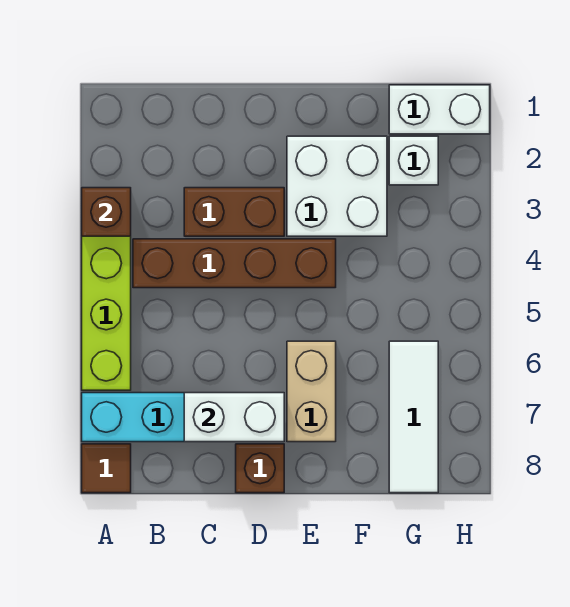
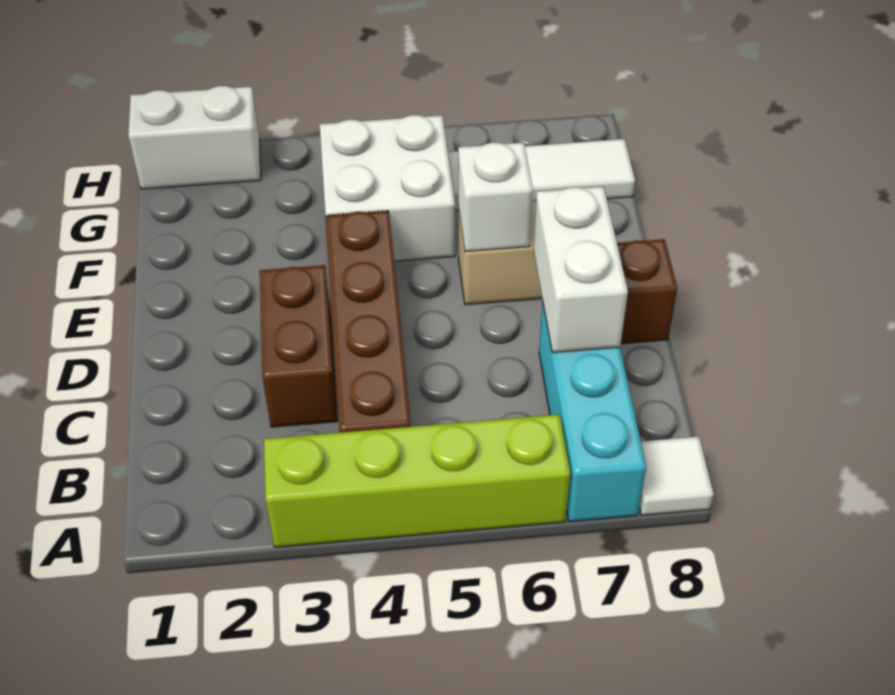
brown 1x1 brick [82,188,131,236] -> none
brown 1x1 tile [82,444,131,493] -> white 1x1 tile [639,437,714,515]
white 2x2 brick [287,136,387,236] -> white 2x2 brick moved to [320,115,455,261]
white 1x2 brick [389,85,490,134] -> white 1x2 brick turned to [128,86,261,189]
white 1x1 brick [389,136,438,185] -> white 1x1 brick moved to [458,142,533,252]

